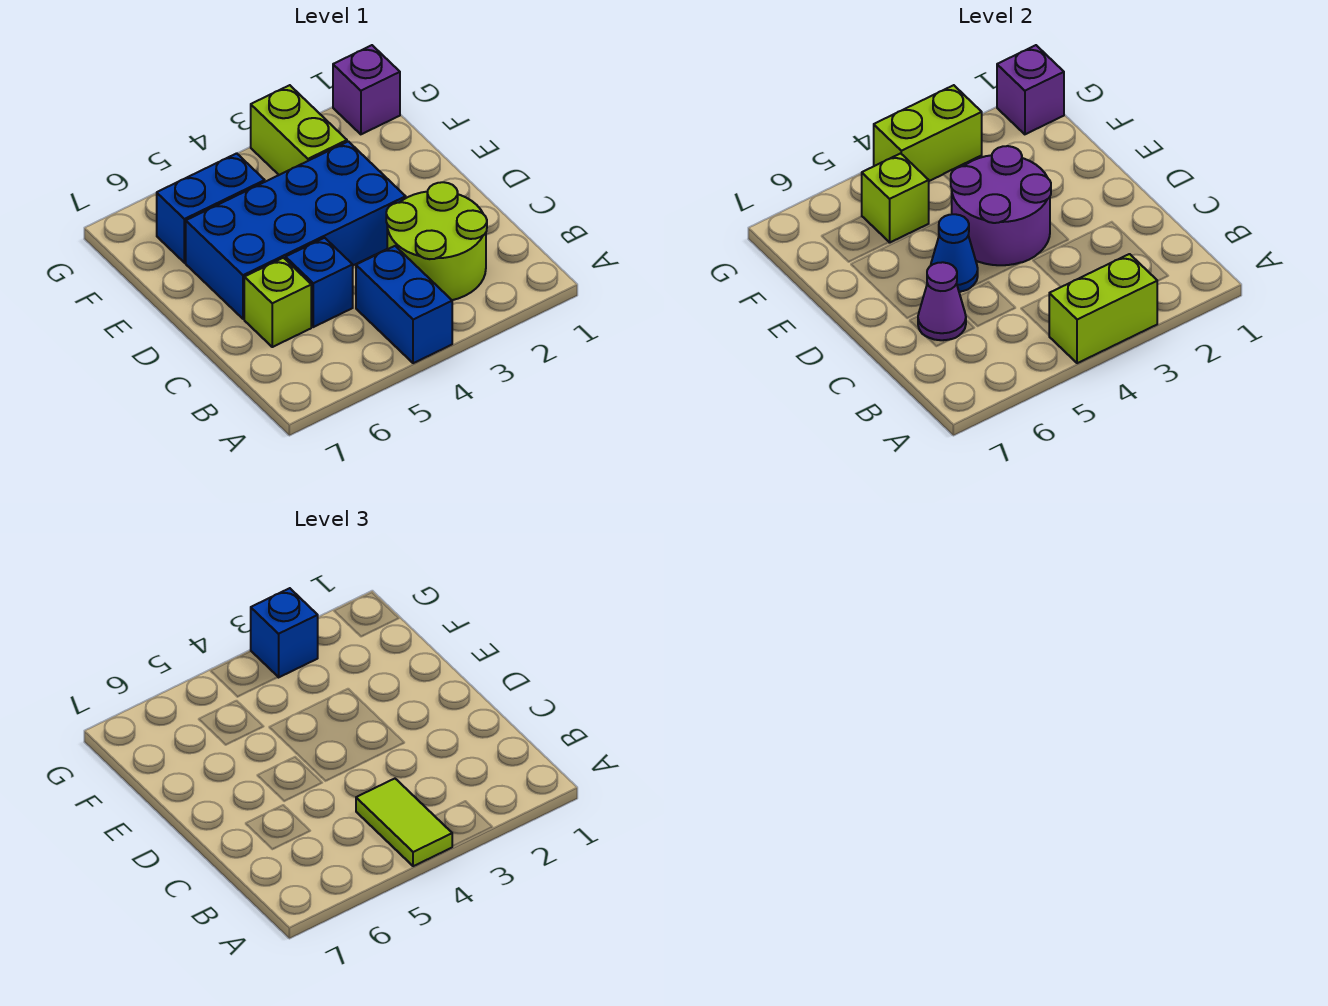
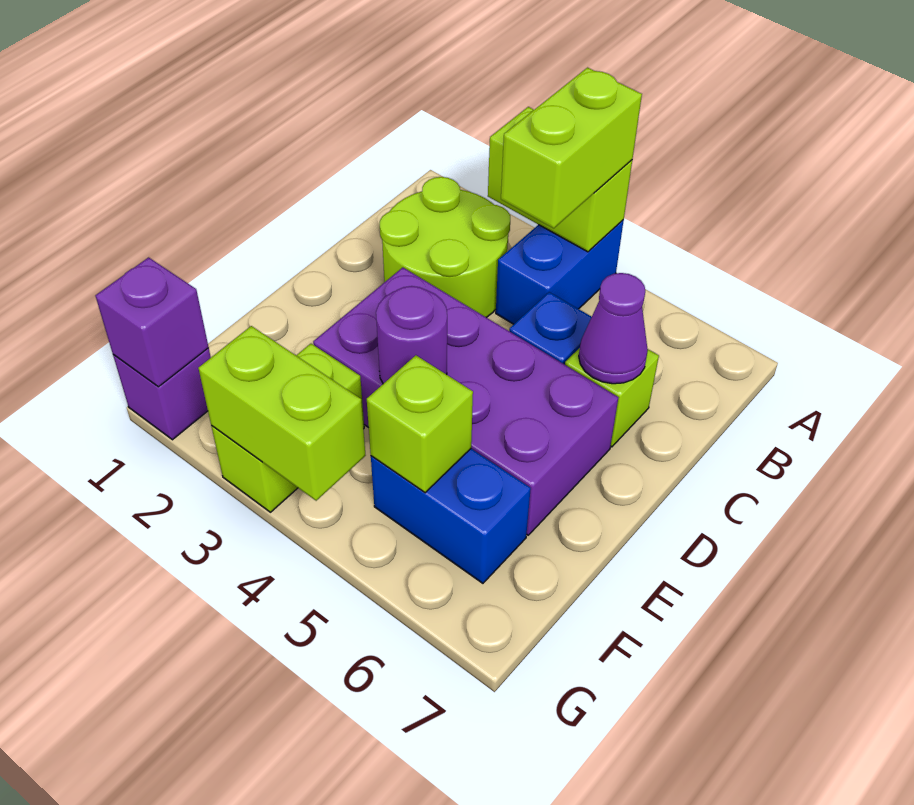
lime 1x2 tile [356,779,452,866] -> lime 1x2 brick [501,68,642,228]
blue 2x4 brick [186,141,406,319] -> purple 2x4 brick [313,268,618,535]
purple 2x2 round brick [951,146,1051,265] -> purple 1x1 round brick [376,286,447,384]
blue 1x1 cone [931,214,978,292] -> none
blue 1x1 brick [251,588,318,677] -> none

